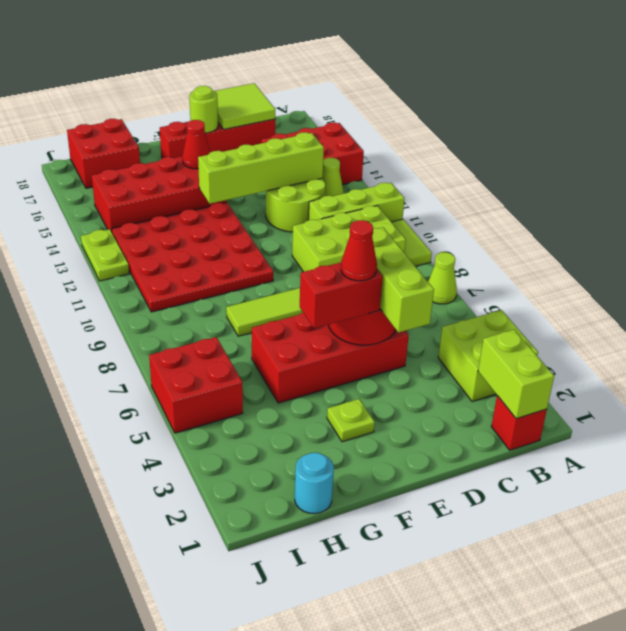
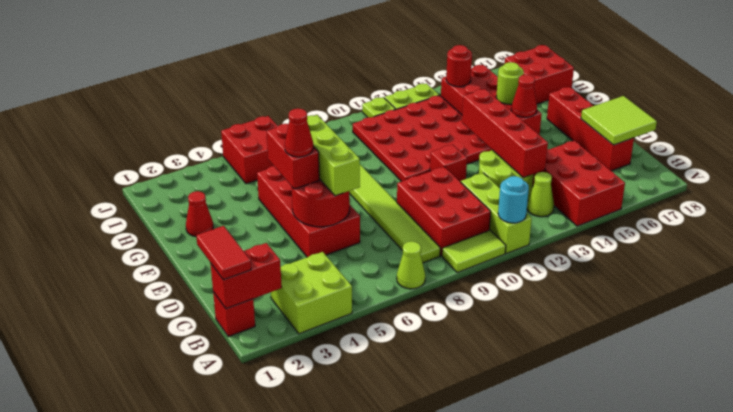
lime 1x2 brick [478,330,554,419] -> red 1x2 brick [211,243,282,309]
none -> red 1x2 tile [196,226,251,280]
lime 2x3 brick [292,206,406,272] -> red 2x3 brick [397,167,491,256]
lime 1x4 brick [198,132,324,204] -> red 1x4 brick [462,89,548,178]
lime 1x3 brick [372,227,434,333] -> lime 1x3 brick turned to [307,115,360,196]
none -> red 1x1 brick [430,145,467,182]
lime 1x1 round brick [189,86,218,133] -> lime 1x1 round brick moved to [496,62,524,104]
lime 1x1 plate [327,399,375,442] -> lime 1x1 plate moved to [362,97,396,117]
none -> red 1x1 cone [186,191,213,237]
cyan 1x1 round brick [295,453,334,514] -> cyan 1x1 round brick moved to [498,176,529,223]
none -> red 1x1 round brick [446,45,472,87]

